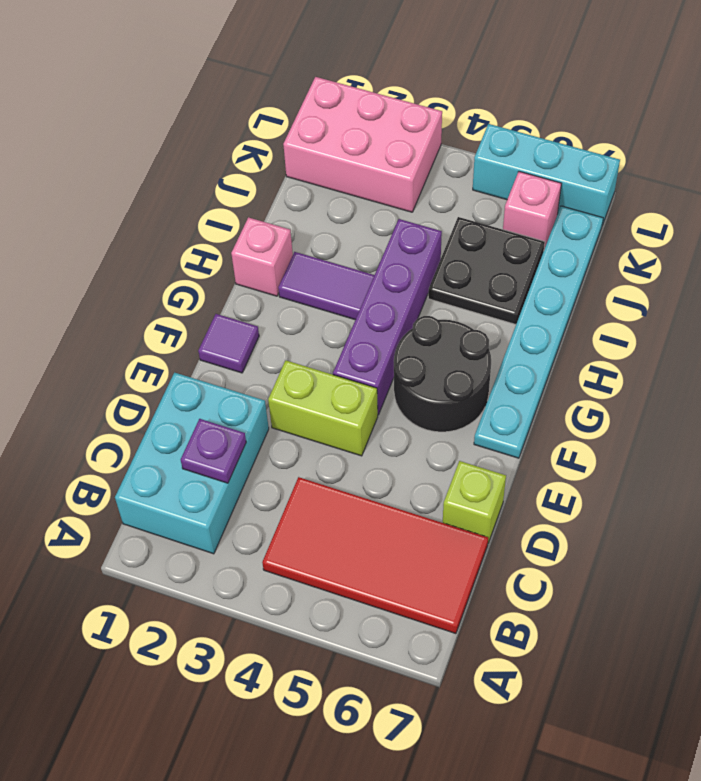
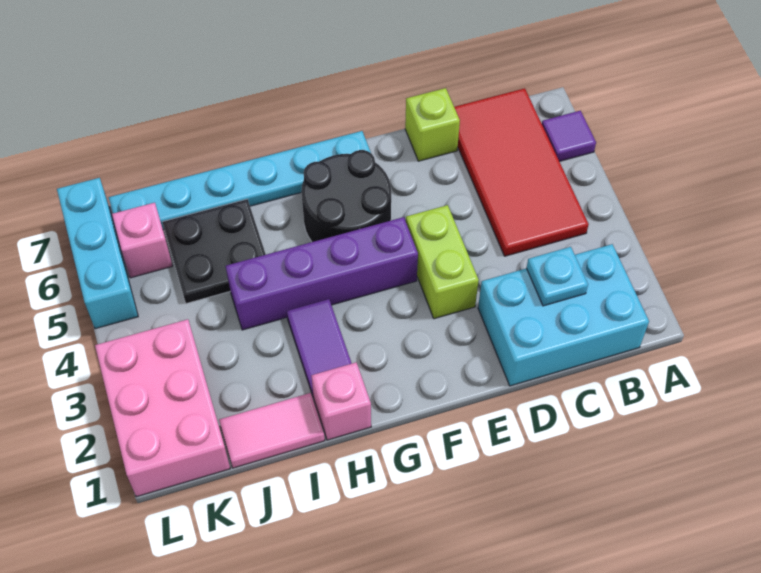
purple 1x1 plate [181,419,246,483] -> cyan 1x1 plate [526,247,588,306]
purple 1x1 tile [198,314,259,373] -> purple 1x1 tile moved to [542,111,596,162]
none -> pink 1x2 tile [219,393,325,468]

